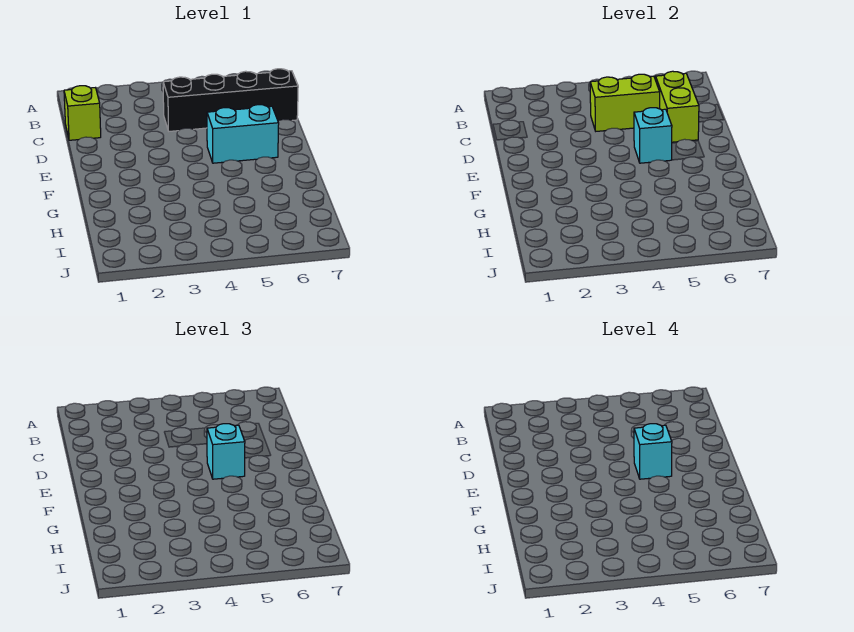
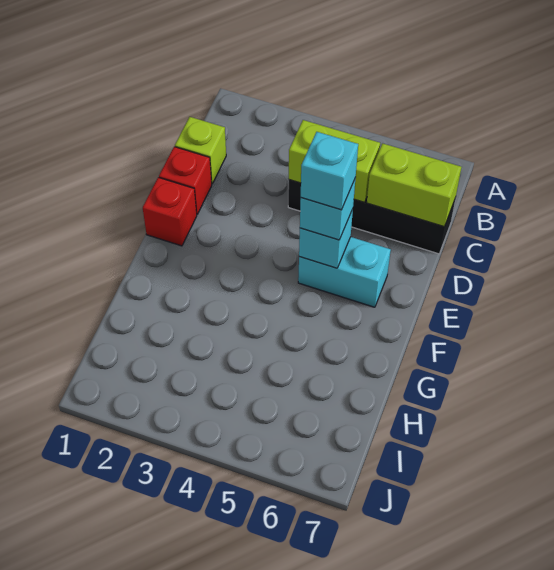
lime 1x2 brick [656,71,699,142] -> lime 1x2 brick turned to [367,143,461,227]
none -> red 1x1 brick [159,147,212,214]
none -> red 1x1 brick [143,177,197,246]

